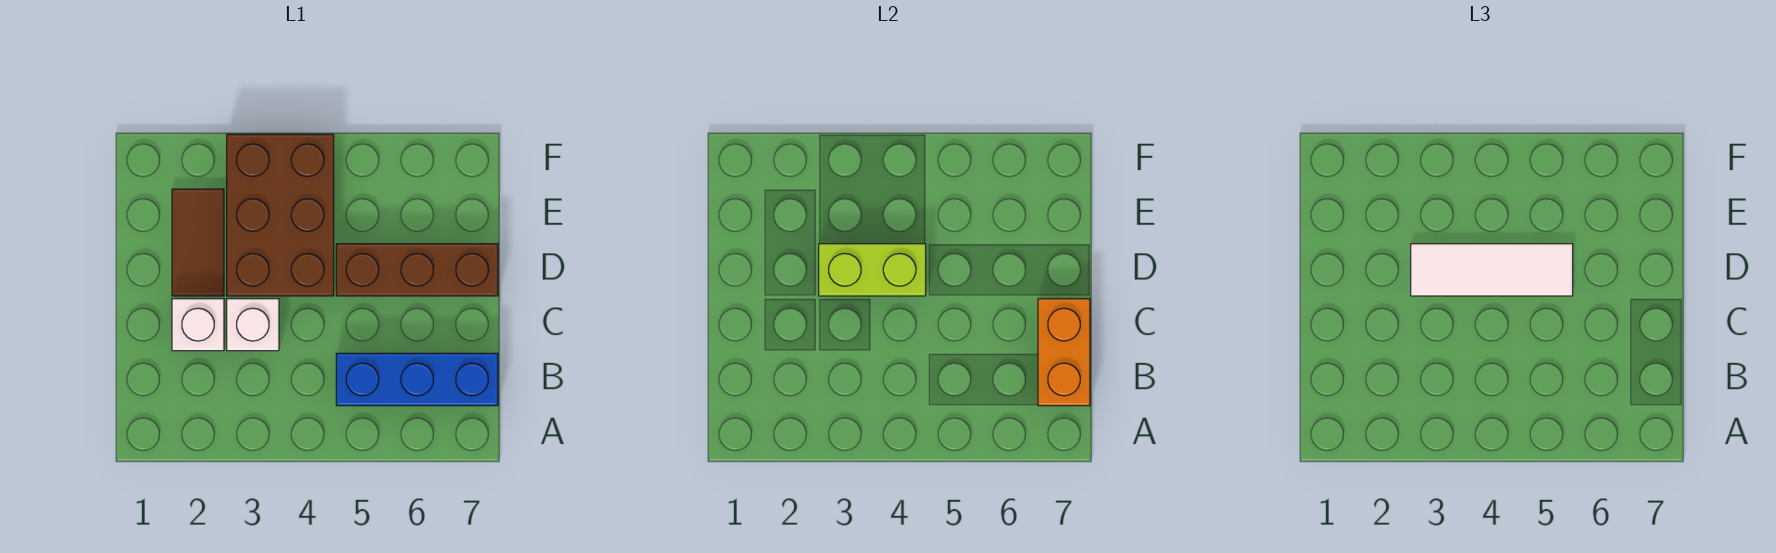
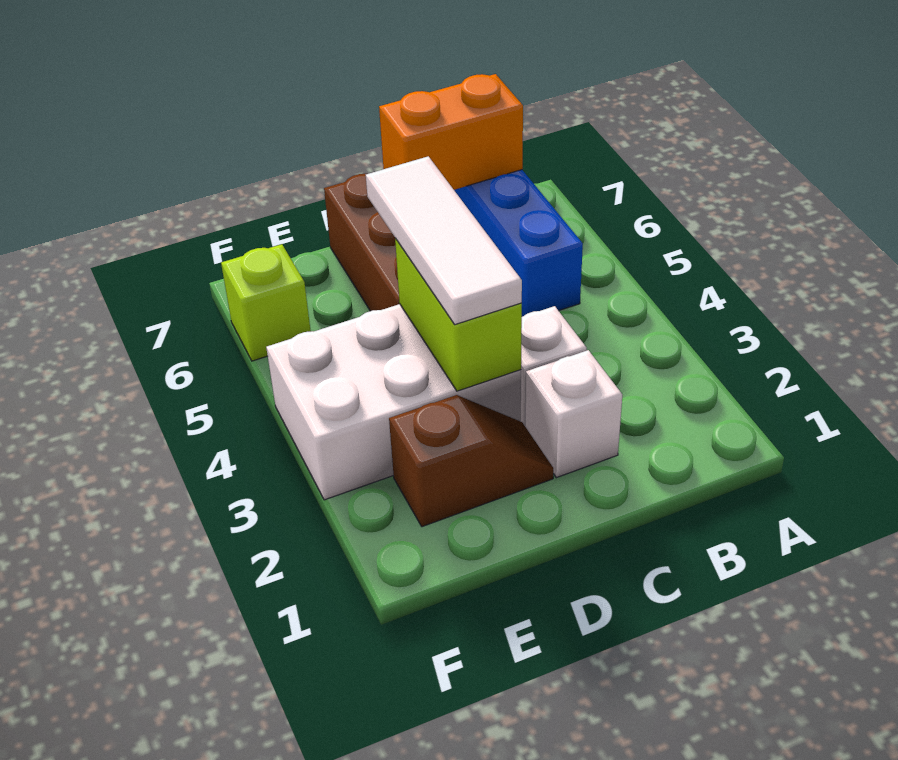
brown 1x2 tile [172,189,224,296] -> brown 1x2 slope [389,395,553,527]
brown 2x3 brick [227,134,334,296] -> white 2x3 brick [266,304,521,500]
none -> lime 1x1 brick [221,244,311,361]

